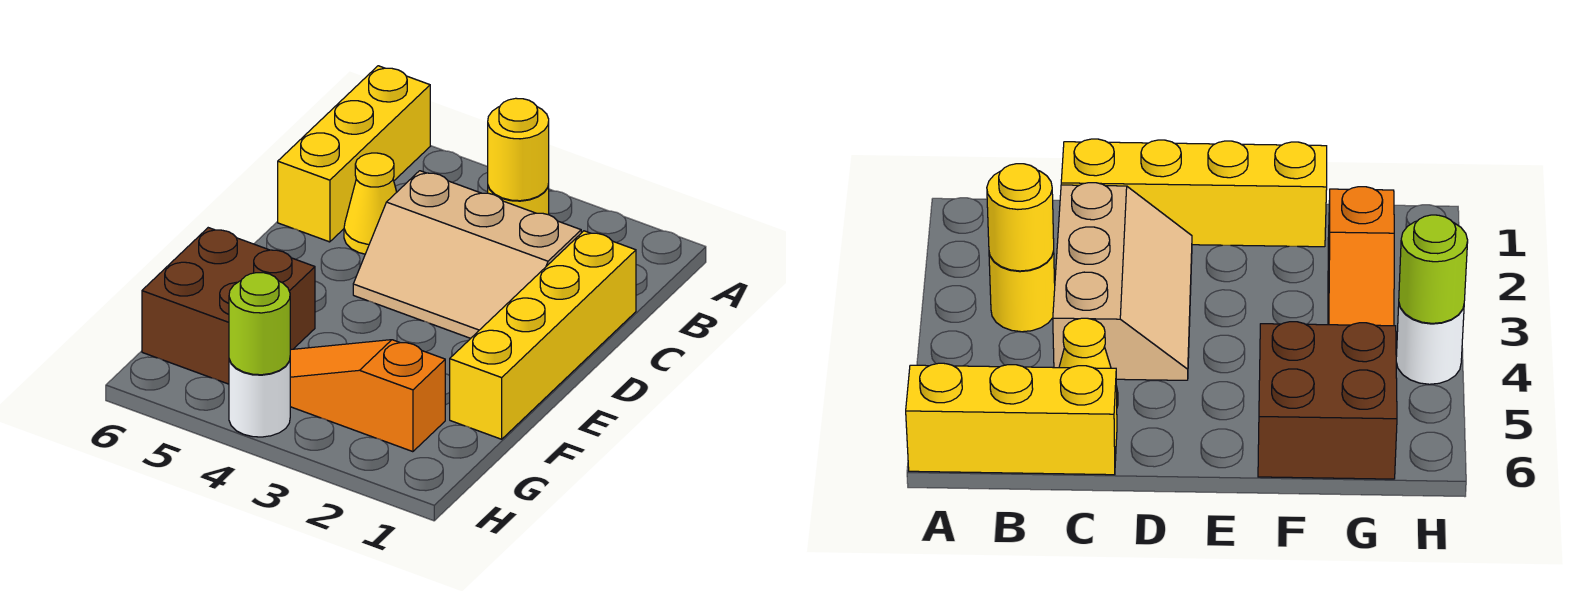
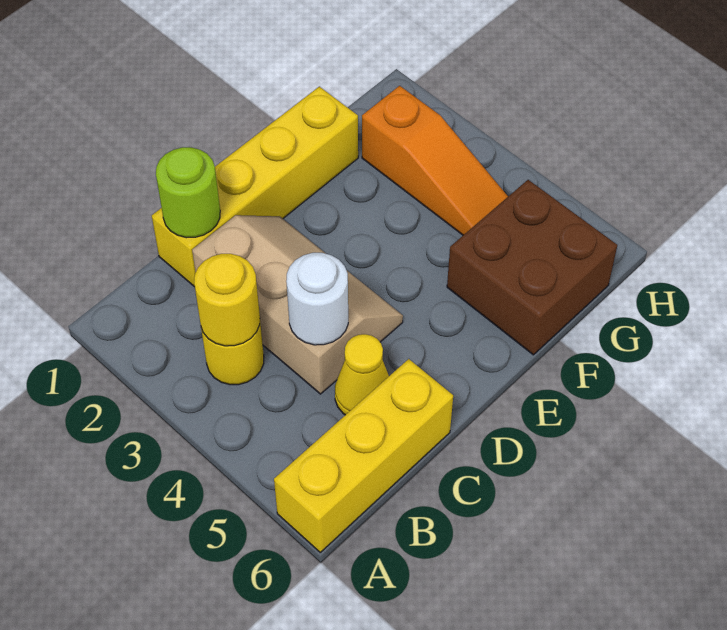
white 1x1 round brick [229,359,290,437] -> white 1x1 round brick moved to [286,253,348,345]
lime 1x1 round brick [229,273,290,375] -> lime 1x1 round brick moved to [156,147,220,238]

